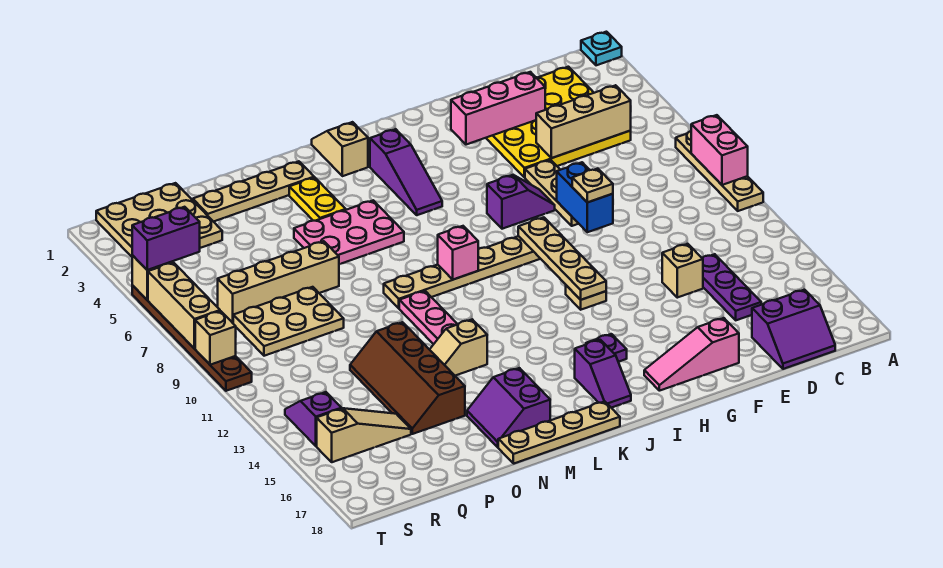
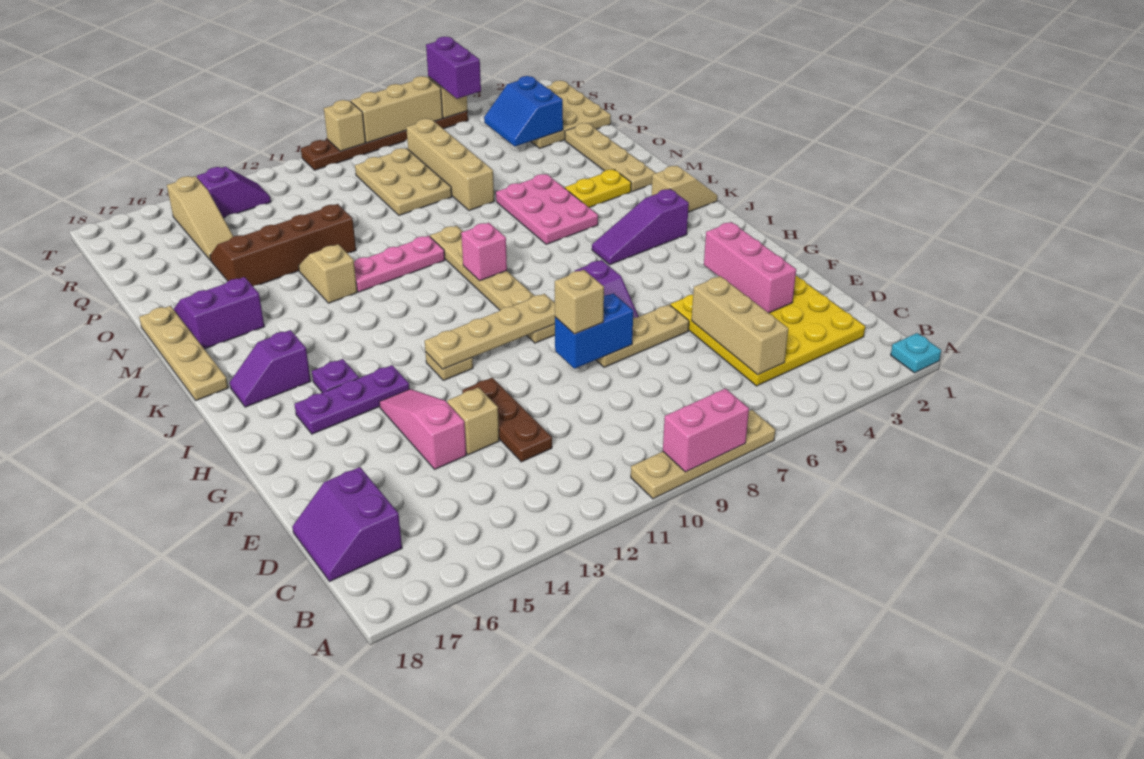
none -> brown 1x3 plate [462,378,552,462]
purple 1x3 plate [702,254,761,320] -> purple 1x3 plate moved to [294,365,410,434]
tan 1x1 plate [572,169,613,202] -> tan 1x1 brick [555,270,604,334]
pink 1x3 slope [644,318,739,391] -> pink 1x3 slope moved to [379,389,466,469]
none -> blue 2x2 slope [484,76,563,146]

